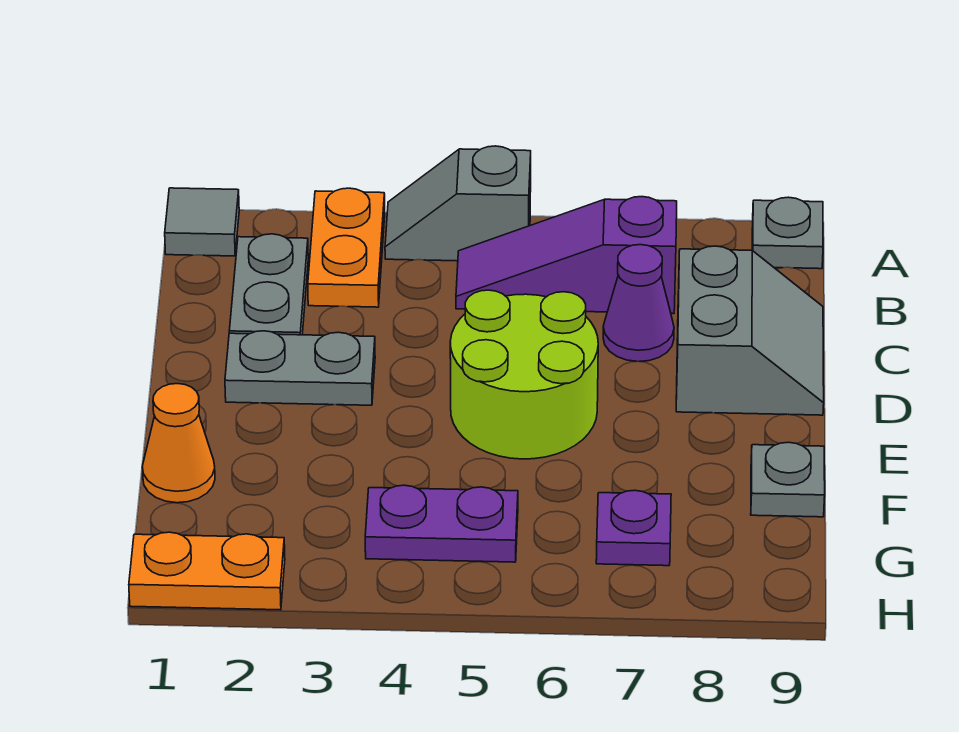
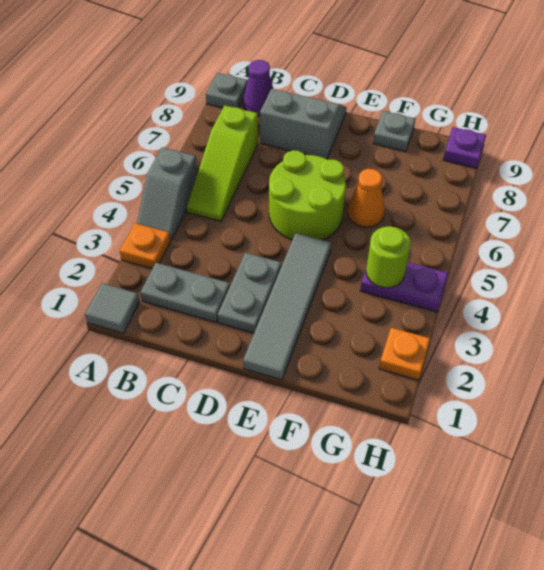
orange 1x2 plate [308,188,385,307] -> orange 1x1 plate [120,223,171,269]
purple 1x3 slope [456,197,677,314] -> lime 1x3 slope [187,105,258,221]
purple 1x1 cone [603,245,674,362] -> purple 1x1 cone moved to [243,60,273,116]
none -> grey 1x4 tile [243,233,331,380]
orange 1x1 cone [142,384,215,503] -> orange 1x1 cone moved to [348,169,385,227]
purple 1x2 plate [365,485,518,562] -> purple 1x2 plate turned to [360,262,448,312]
none -> lime 1x1 round brick [366,226,411,288]
purple 1x1 plate [596,490,671,566] -> purple 1x1 plate moved to [443,127,486,168]
orange 1x2 plate [129,532,285,610] -> orange 1x1 plate [379,328,430,380]

